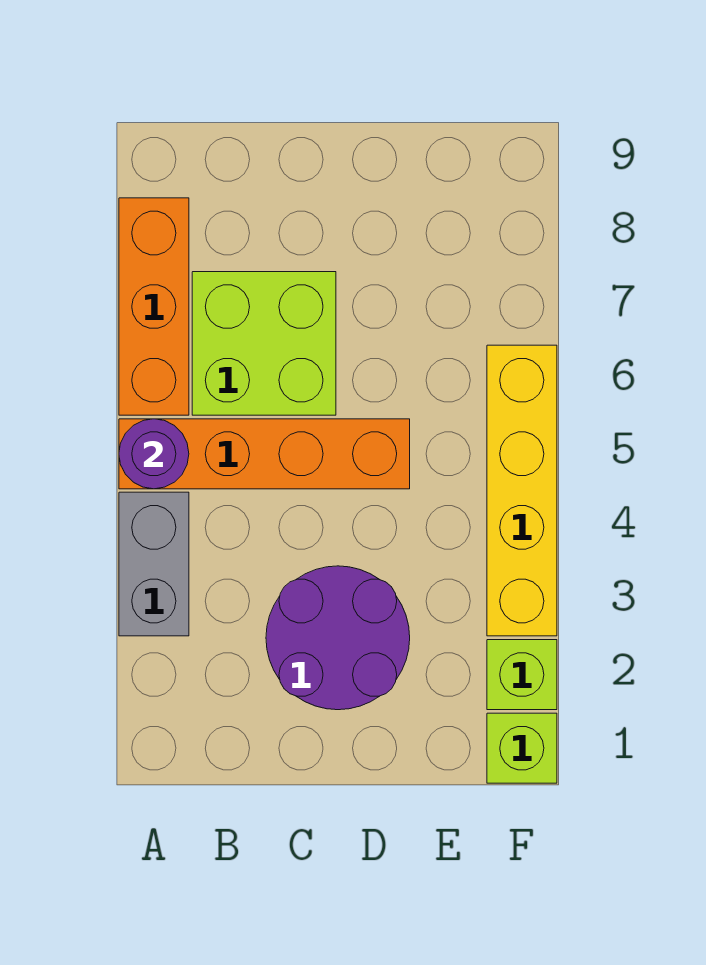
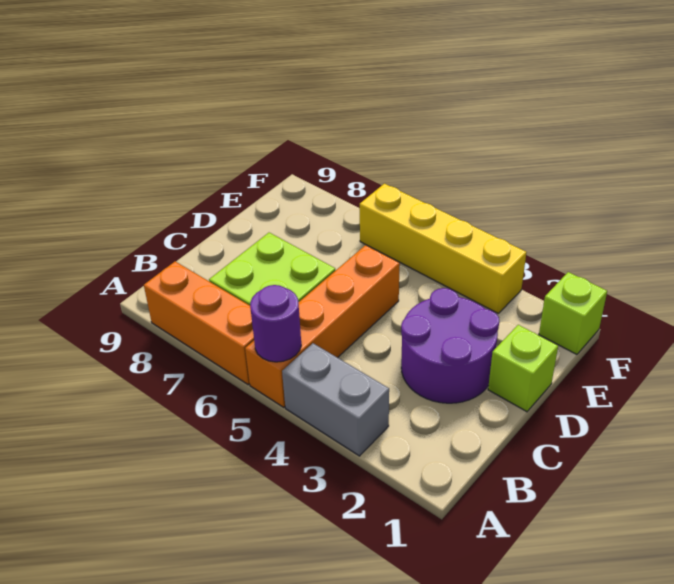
lime 1x1 brick [487,640,557,710] -> lime 1x1 brick moved to [488,325,558,412]

